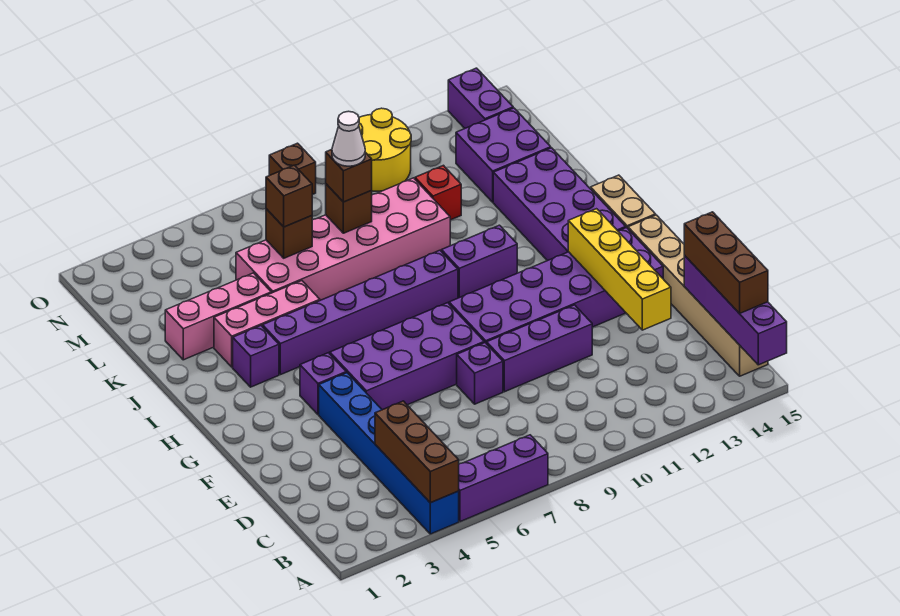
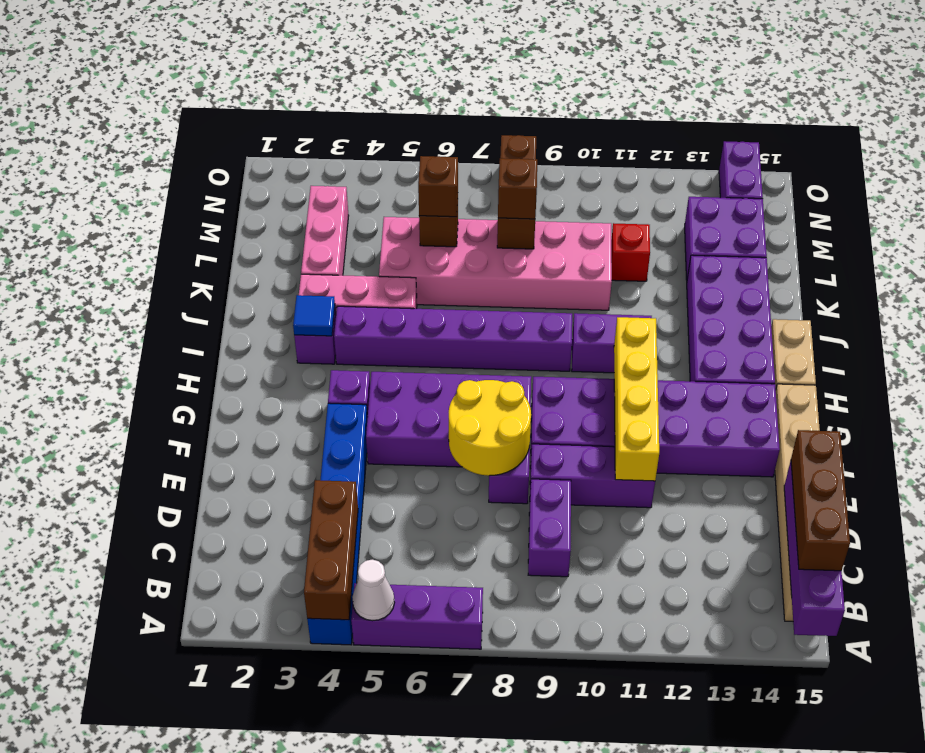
none -> purple 1x2 brick [528,479,571,577]
yellow 1x4 brick [568,209,671,330] -> yellow 1x4 brick moved to [614,317,659,481]
none -> blue 1x1 tile [293,295,335,336]
pink 1x3 brick [165,273,271,360] -> pink 1x3 brick turned to [301,186,349,275]
white 1x1 cone [332,111,365,166] -> white 1x1 cone moved to [352,560,395,621]
yellow 2x2 round brick [359,108,411,191] -> yellow 2x2 round brick moved to [449,380,531,476]

